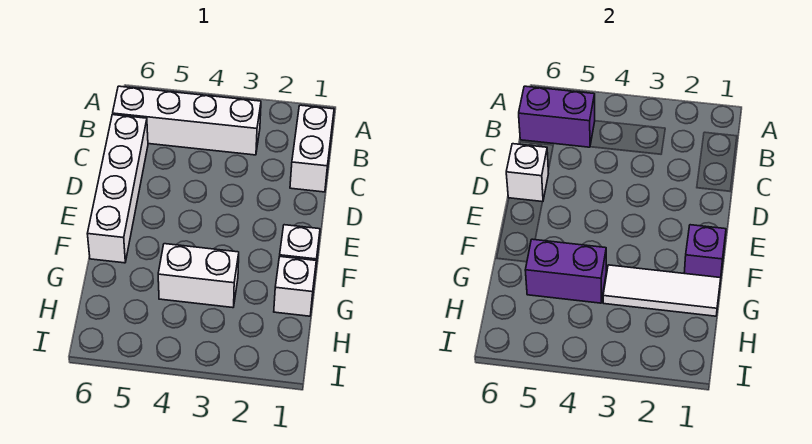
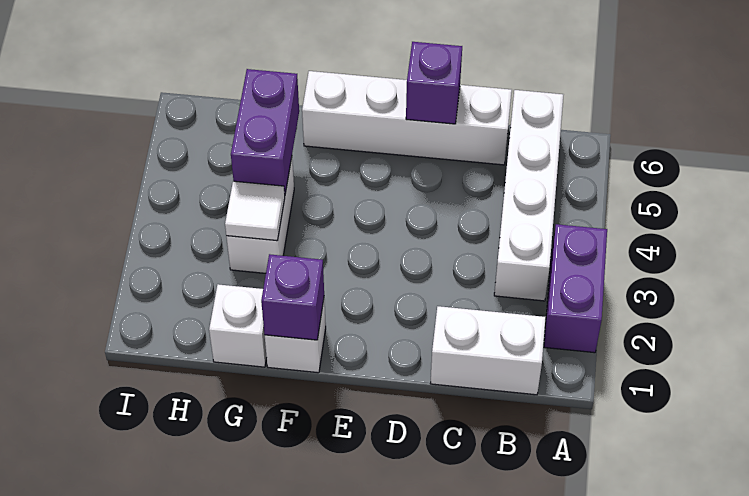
purple 1x2 brick [519,86,595,147] -> purple 1x2 brick moved to [544,224,607,353]
white 1x1 brick [506,144,549,202] -> purple 1x1 brick [406,42,462,124]
white 1x3 tile [603,265,721,316] -> white 1x1 tile [225,181,285,241]

